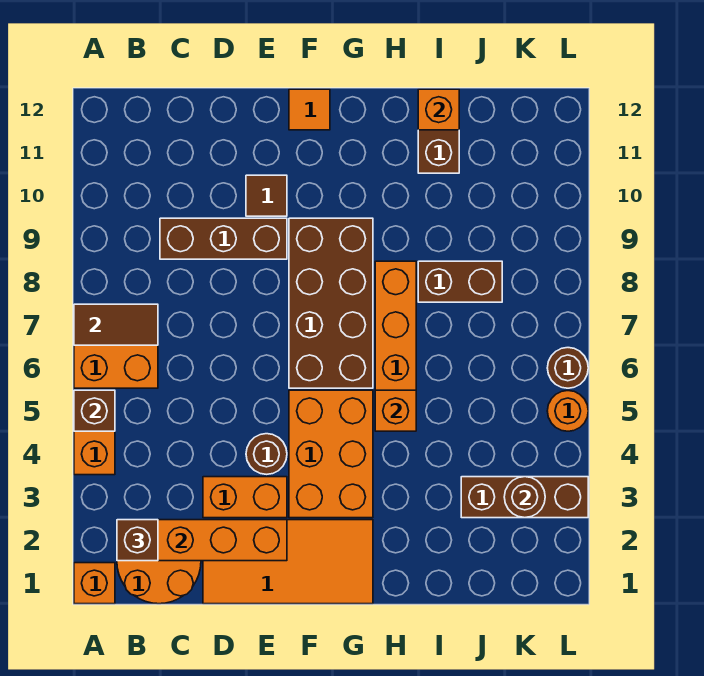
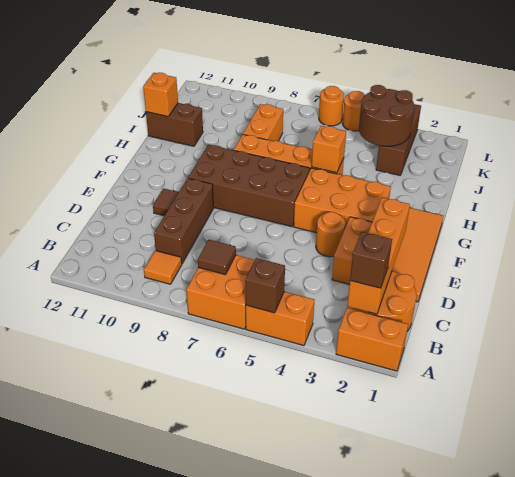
orange 1x1 brick [74,563,115,604] -> orange 1x2 brick [336,308,408,371]
brown 1x2 tile [74,304,158,345] -> brown 1x1 tile [198,240,236,275]
brown 1x1 round brick [246,434,287,474] -> orange 1x1 round brick [316,212,345,257]
orange 1x1 tile [289,89,330,130] -> orange 1x1 tile moved to [144,251,182,284]
brown 1x2 brick [418,261,502,302] -> orange 1x2 brick [243,104,283,141]
brown 1x1 round brick [504,477,545,518] -> brown 2x2 round brick [359,85,414,146]
brown 1x1 round brick [547,348,588,388] -> orange 1x1 round brick [319,86,344,126]

